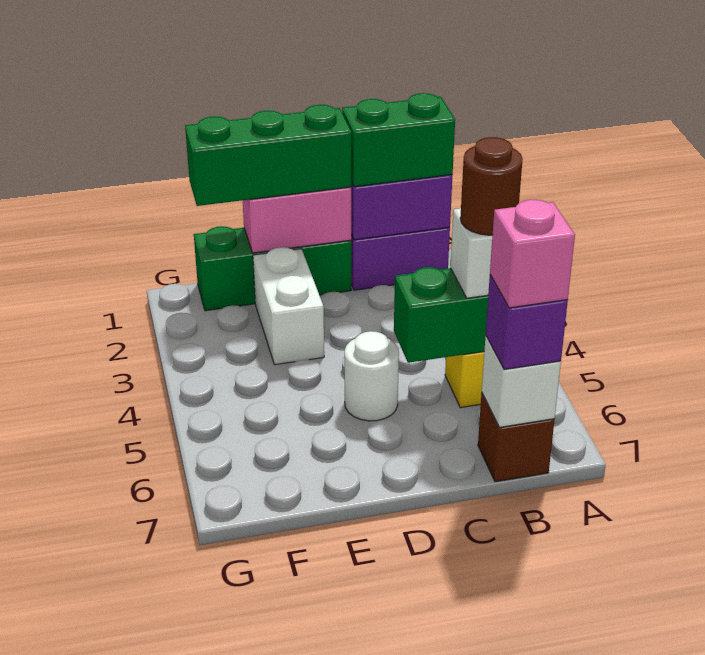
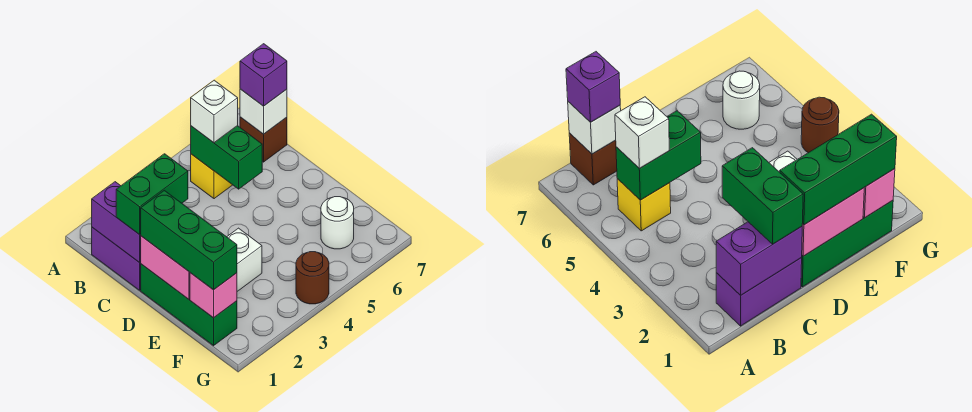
green 1x2 brick [342,93,455,187] -> green 1x2 brick turned to [116,154,188,235]
brown 1x1 round brick [460,137,523,235] -> brown 1x1 round brick moved to [296,252,329,304]
pink 1x1 brick [490,200,575,308] -> pink 1x1 brick moved to [190,273,237,318]
white 1x1 round brick [345,331,399,421] -> white 1x1 round brick moved to [321,197,354,249]

